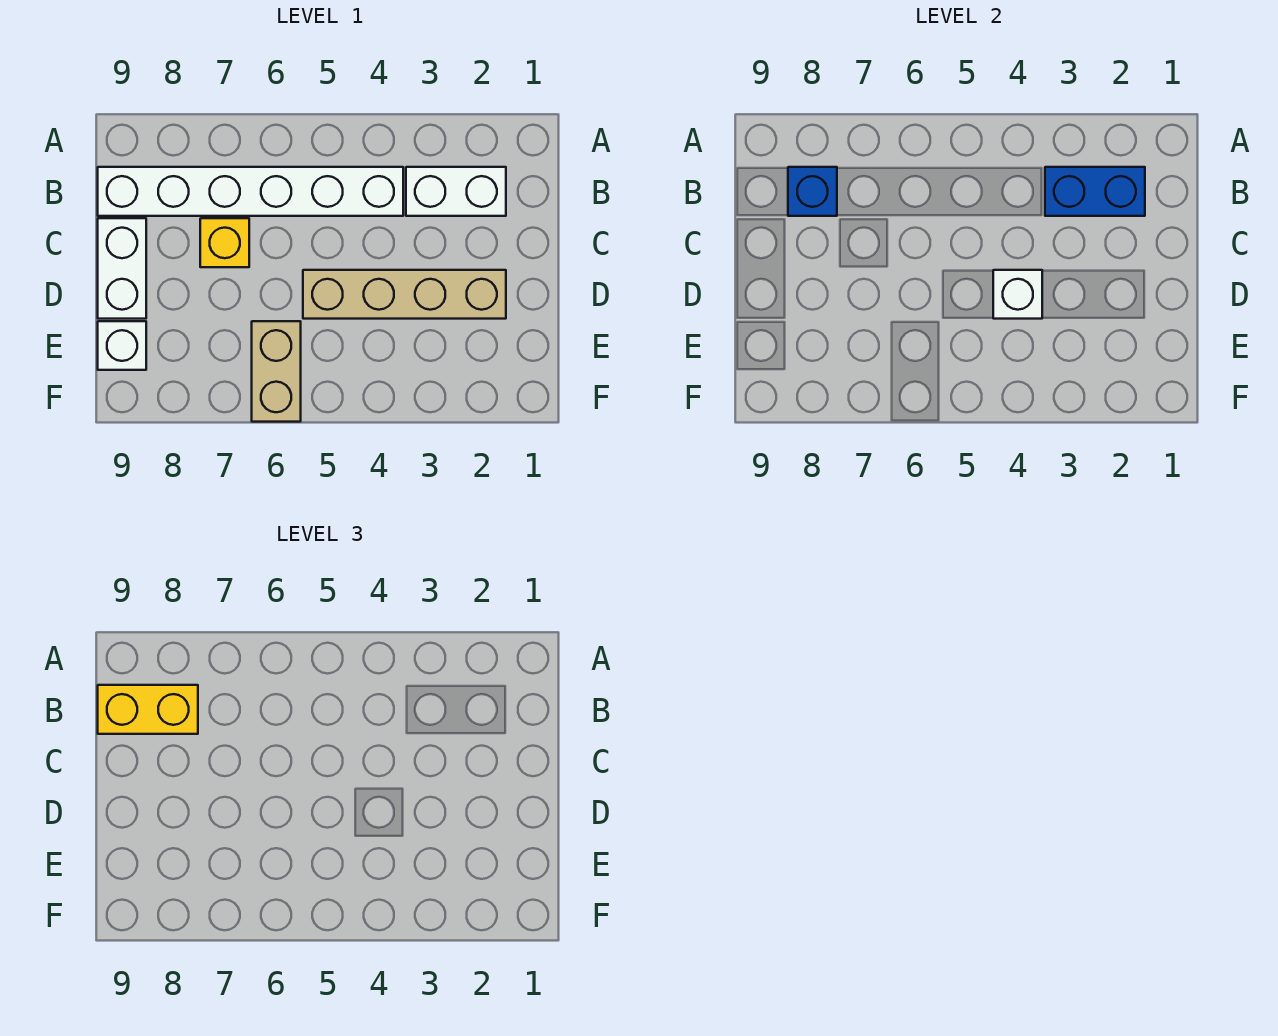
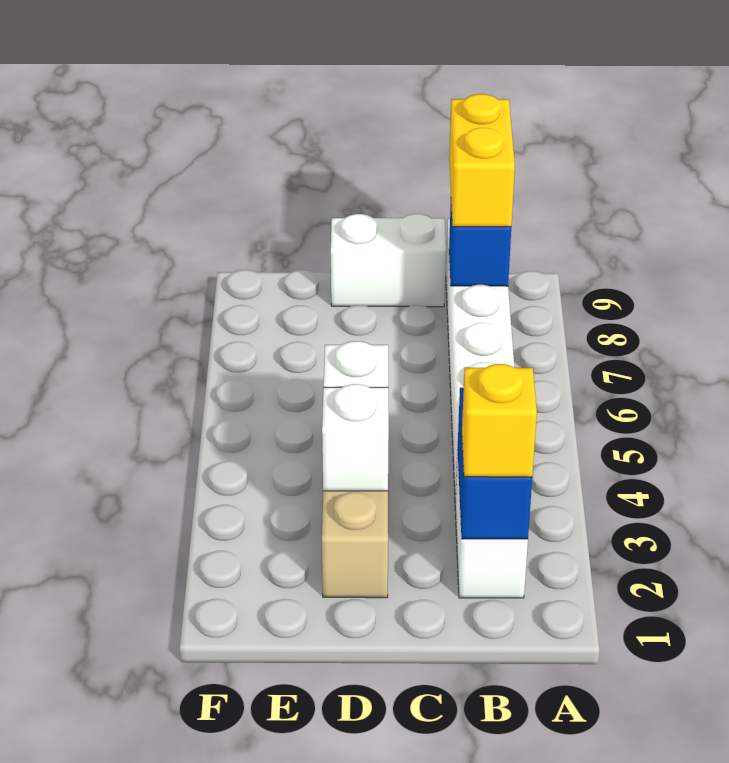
yellow 1x1 brick [200,218,249,267] -> yellow 1x1 brick moved to [462,364,537,477]
tan 1x2 brick [252,321,301,422] -> none
white 1x1 brick [98,321,146,370] -> white 1x1 brick moved to [322,384,389,491]

